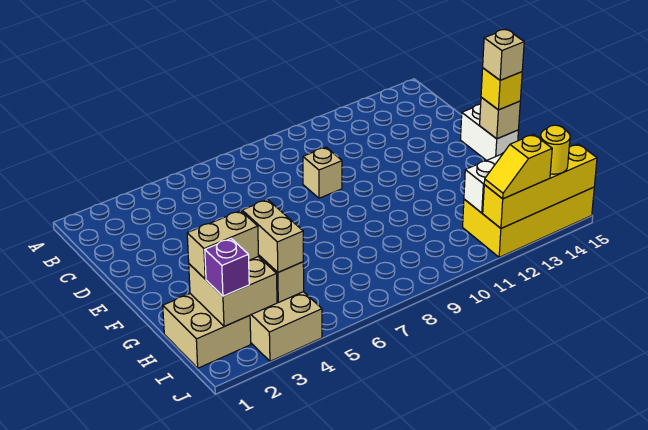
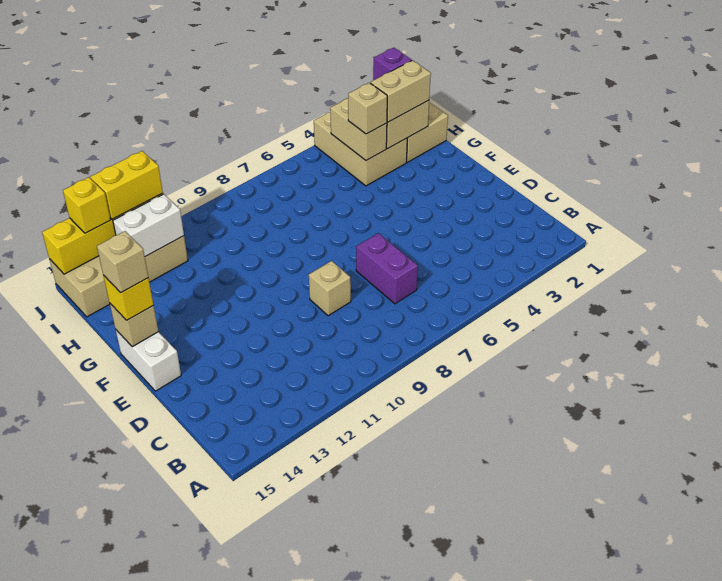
none -> purple 1x2 brick [356,233,418,304]
tan 1x2 brick [242,200,303,272] -> tan 1x1 brick [348,83,387,134]
yellow 2x4 brick [463,187,594,257] -> tan 2x4 brick [49,236,188,317]
yellow 1x2 slope [484,134,552,199] -> yellow 1x2 brick [90,151,163,219]
yellow 1x1 round brick [540,125,570,174] -> yellow 1x1 brick [63,177,111,233]

